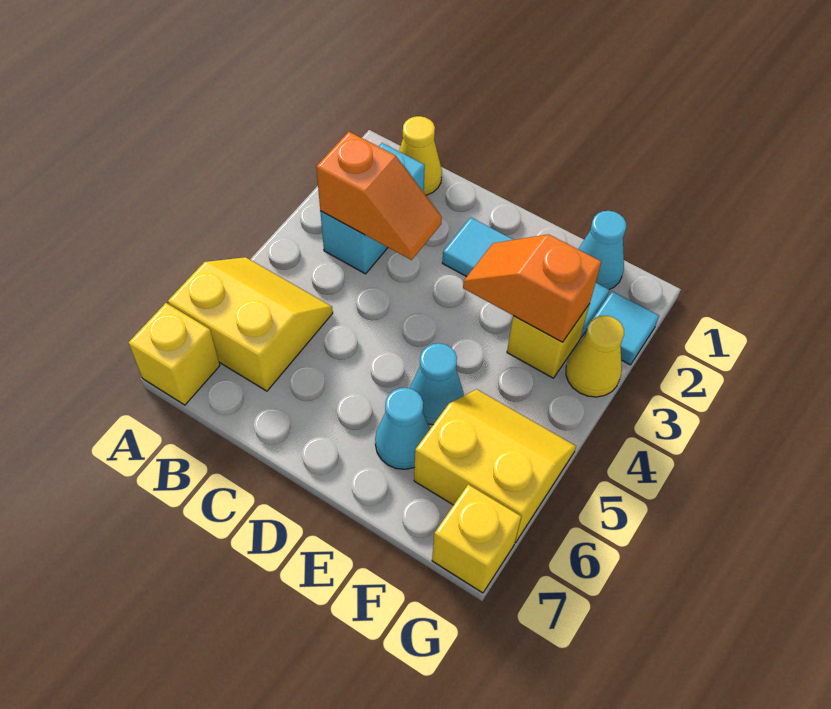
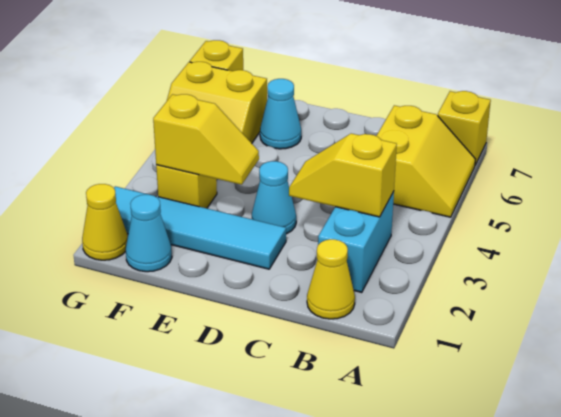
yellow 2x2 slope [168,257,333,391] -> yellow 2x2 slope turned to [377,105,475,217]
orange 1x2 slope [316,132,442,260] -> yellow 1x2 slope [289,134,397,217]
orange 1x2 slope [463,234,601,342] -> yellow 1x2 slope [153,94,259,185]
cyan 1x1 cone [410,343,464,425] -> cyan 1x1 cone moved to [252,161,296,234]
yellow 1x1 cone [566,316,624,397] -> yellow 1x1 cone moved to [82,184,128,260]

